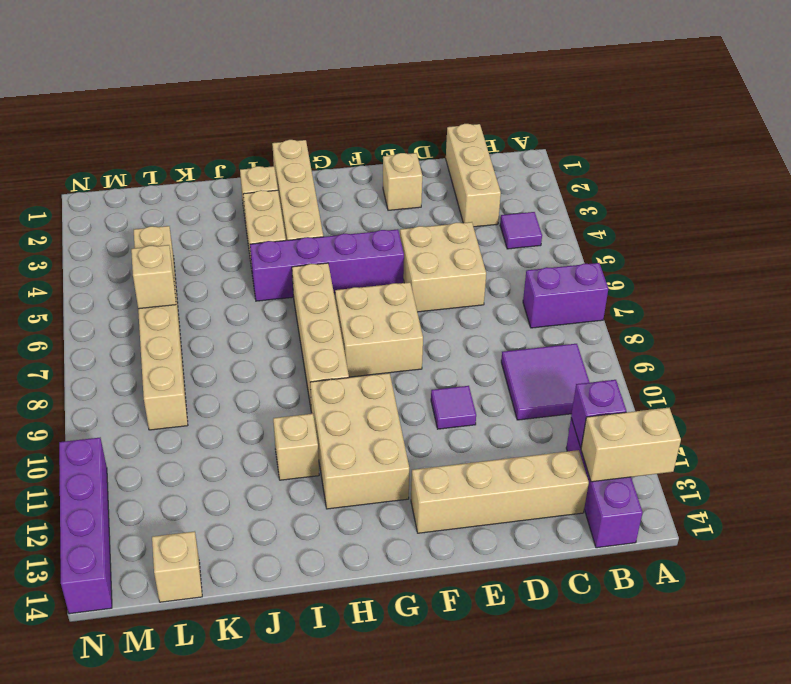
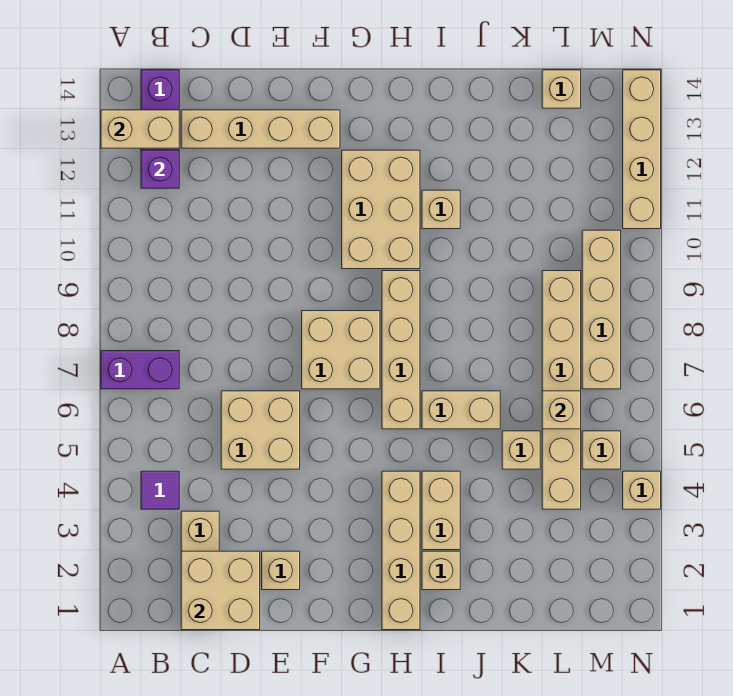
purple 2x2 tile [501,344,590,420] -> none
none -> tan 2x2 brick [181,551,260,630]
purple 1x1 tile [431,386,476,429] -> none
purple 1x4 brick [250,229,404,301] -> none
none -> tan 1x2 brick [422,391,500,429]
none -> tan 1x1 brick [502,431,540,469]
none -> tan 1x1 brick [582,431,621,469]
none -> tan 1x4 brick [582,230,621,389]
none -> tan 1x1 brick [623,471,661,509]
purple 1x4 brick [59,438,112,614] -> tan 1x4 brick [623,70,661,229]

